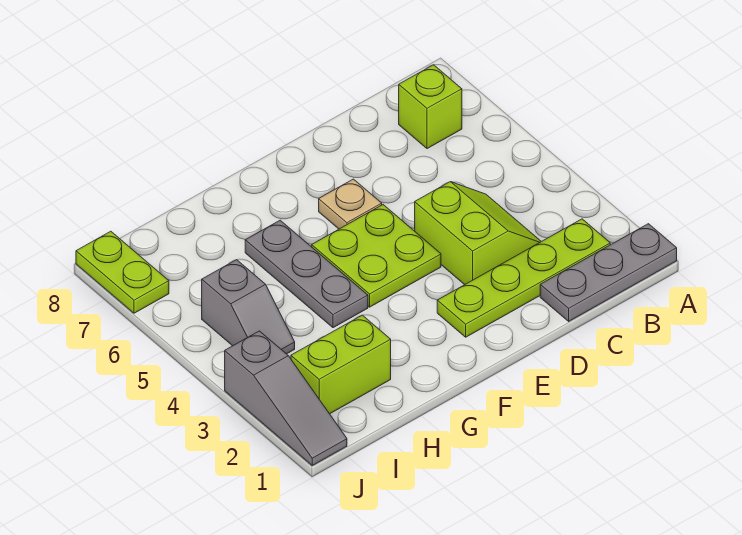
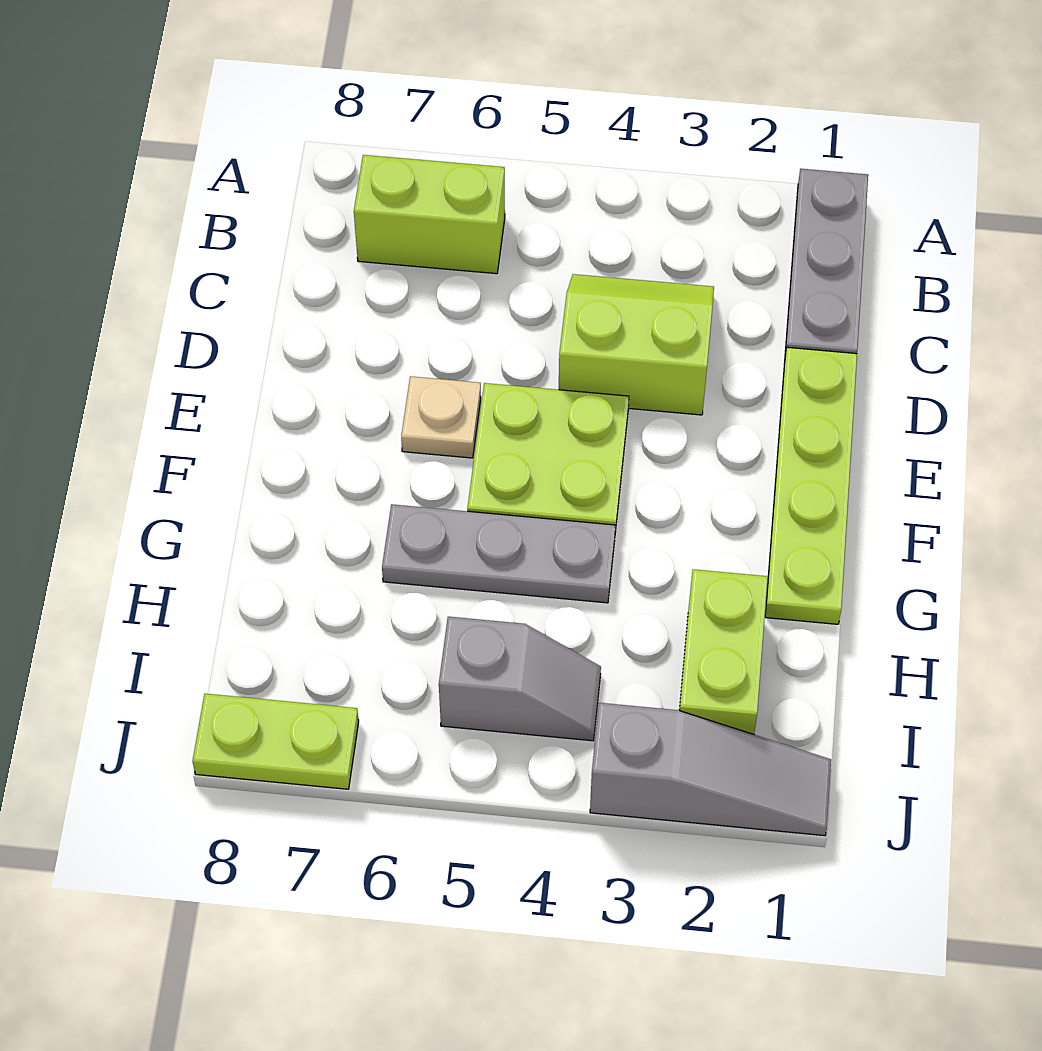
lime 1x4 plate [437,219,610,337] -> lime 1x4 plate moved to [765,347,857,624]
lime 1x1 brick [399,65,462,149] -> lime 1x2 brick [354,155,505,274]

